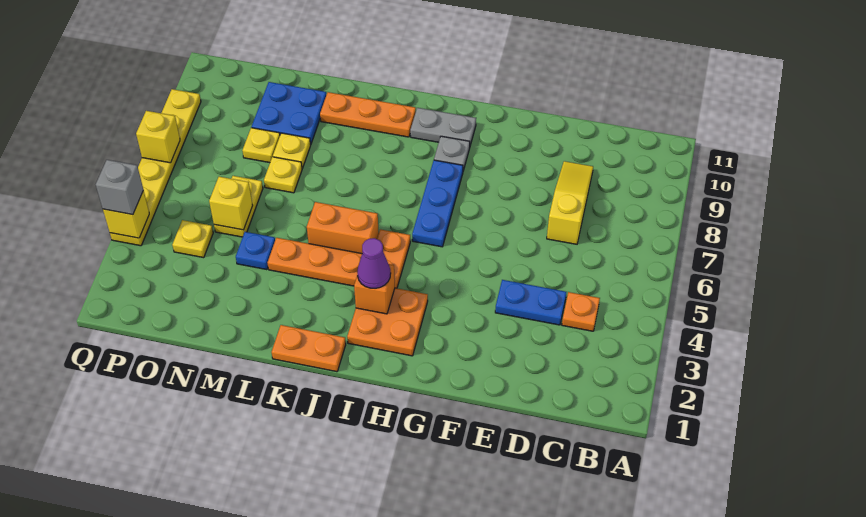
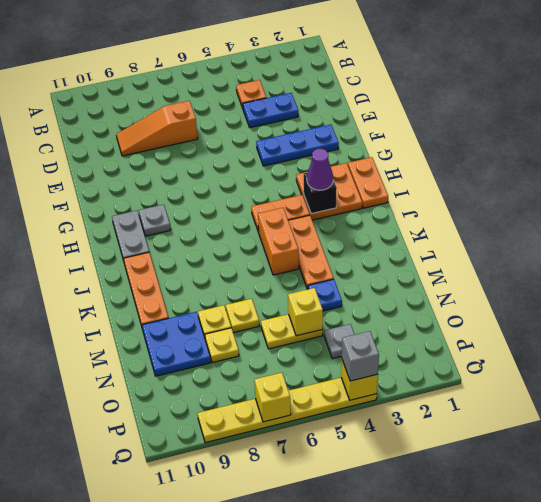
blue 1x2 plate [495,280,566,325] -> blue 1x2 plate turned to [243,93,298,128]
yellow 1x3 slope [547,161,593,244] -> orange 1x3 slope [116,101,198,156]
blue 1x3 plate [412,160,463,247] -> blue 1x3 plate moved to [256,124,339,166]
orange 1x1 brick [354,264,395,314] -> black 1x1 brick [304,173,337,214]
orange 1x2 plate [272,325,346,372] -> orange 1x2 plate moved to [348,157,388,208]
yellow 1x1 plate [172,220,213,258] -> grey 1x1 plate [324,324,355,359]

